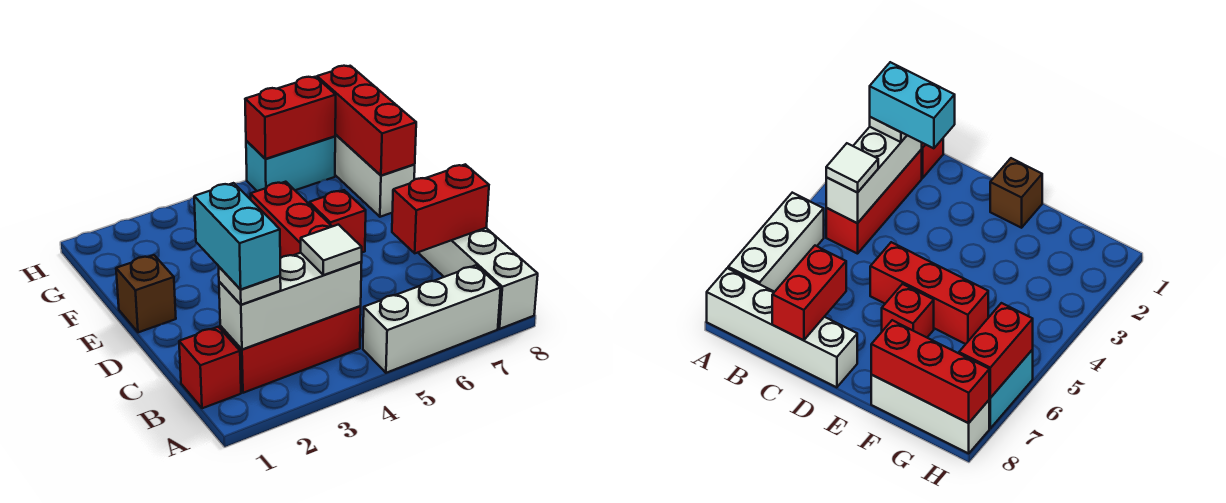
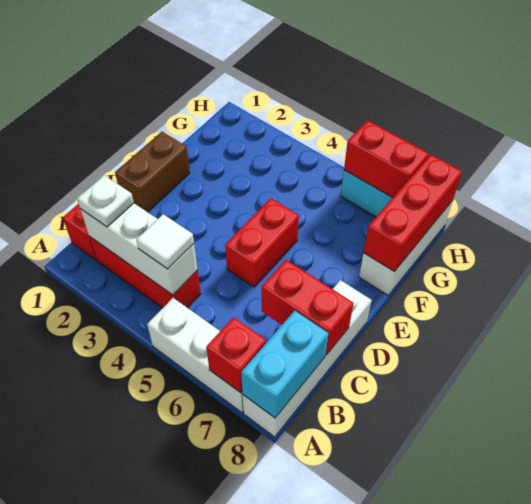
cyan 1x2 brick [194,183,280,289] -> cyan 1x2 brick moved to [241,311,328,418]
red 1x3 brick [251,182,332,258] -> red 1x2 brick [225,198,299,287]
brown 1x1 brick [116,255,176,332] -> brown 1x2 brick [115,132,190,212]
red 1x1 brick [309,190,366,252] -> red 1x1 brick moved to [206,317,266,393]

